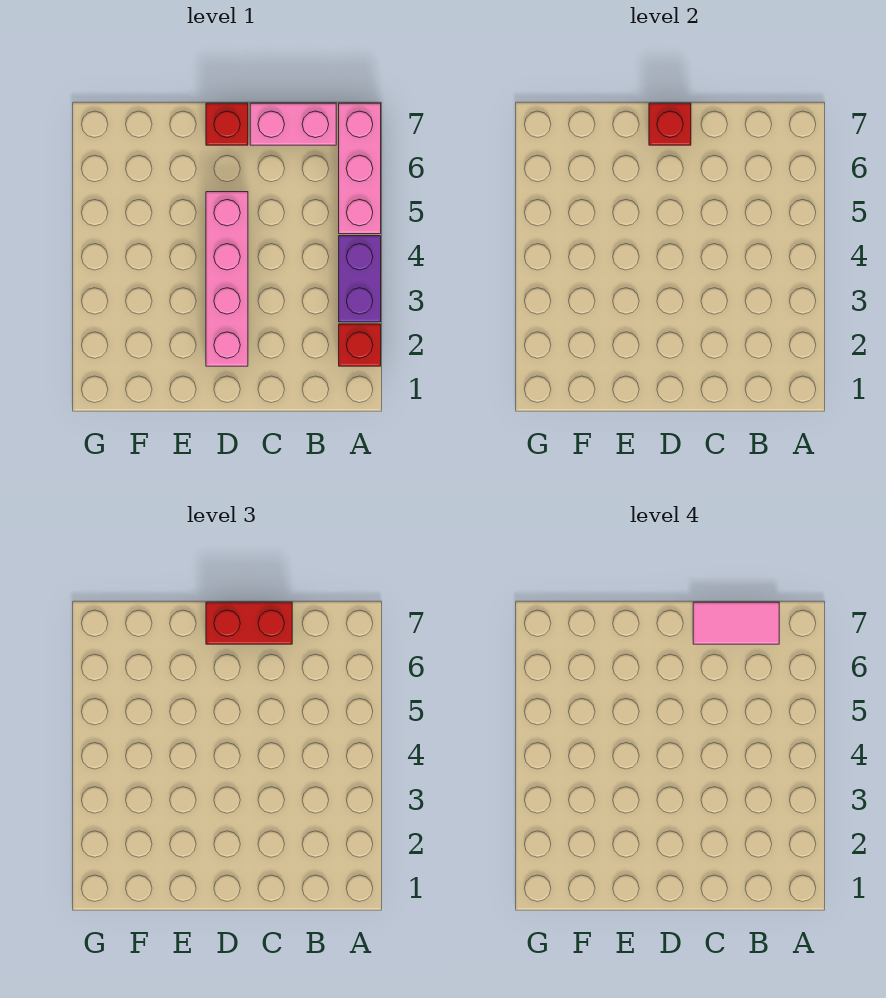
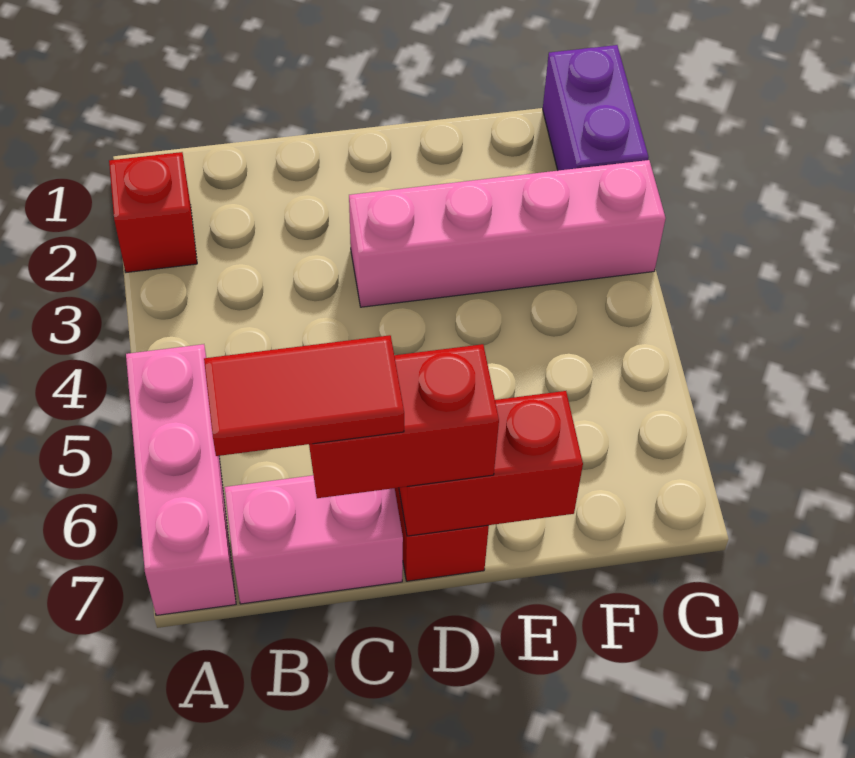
purple 1x2 brick [339,236,381,322] -> purple 1x2 brick moved to [543,45,649,171]
pink 1x2 tile [693,602,779,644] -> red 1x2 tile [204,335,404,456]
pink 1x4 brick [206,192,248,366] -> pink 1x4 brick turned to [349,160,666,307]
red 1x1 brick [649,103,691,145] -> red 1x2 brick [399,391,583,536]

